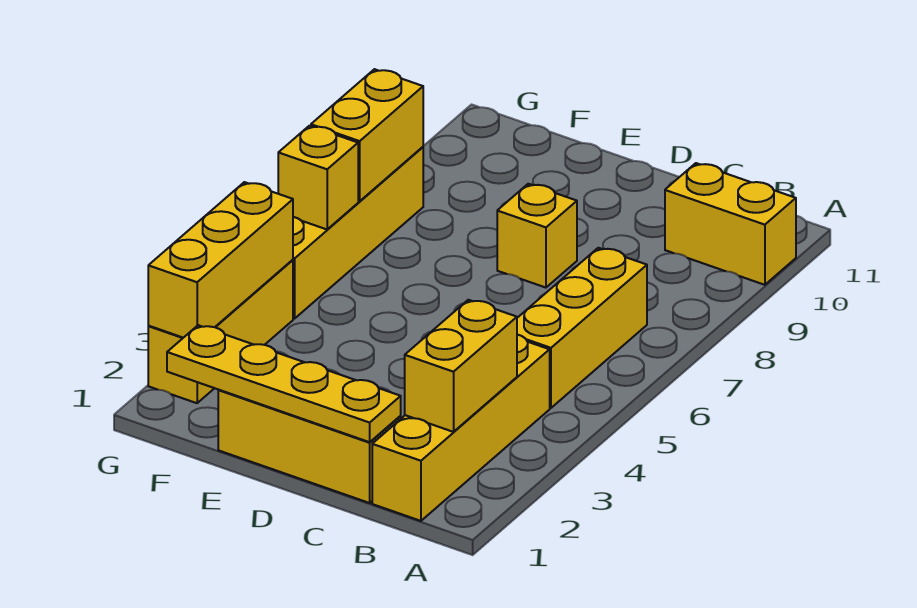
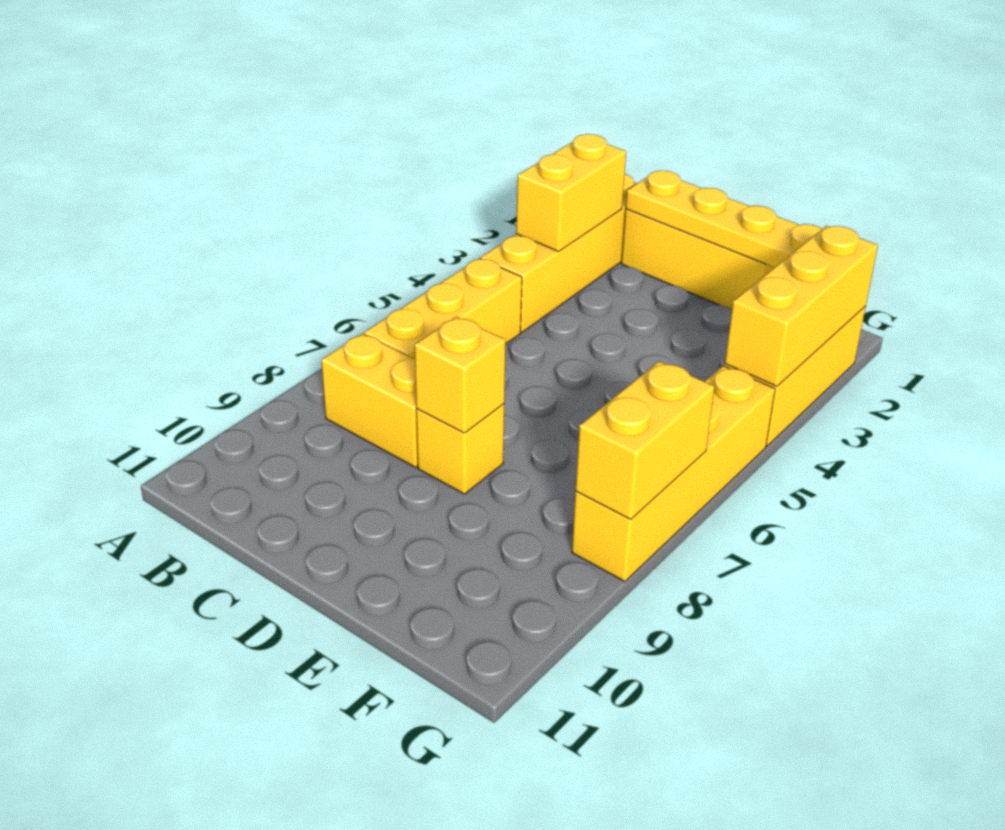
yellow 1x2 brick [665,163,796,285] -> yellow 1x2 brick moved to [321,333,418,467]
yellow 1x1 brick [278,126,358,229] -> yellow 1x1 brick moved to [415,316,506,433]

